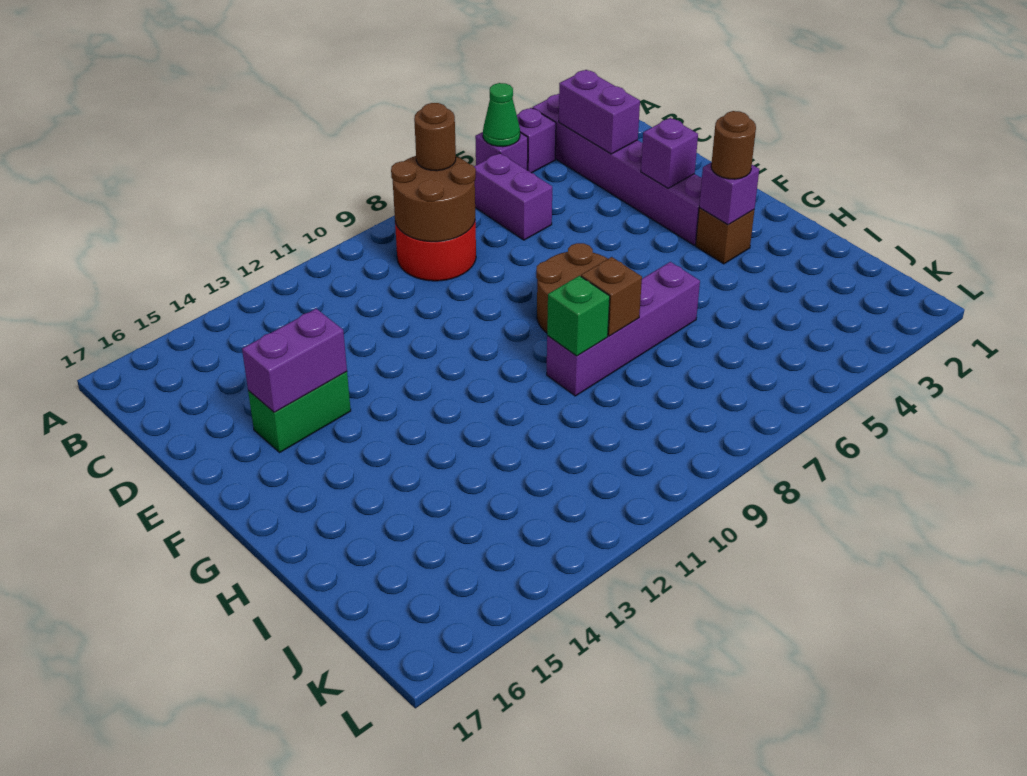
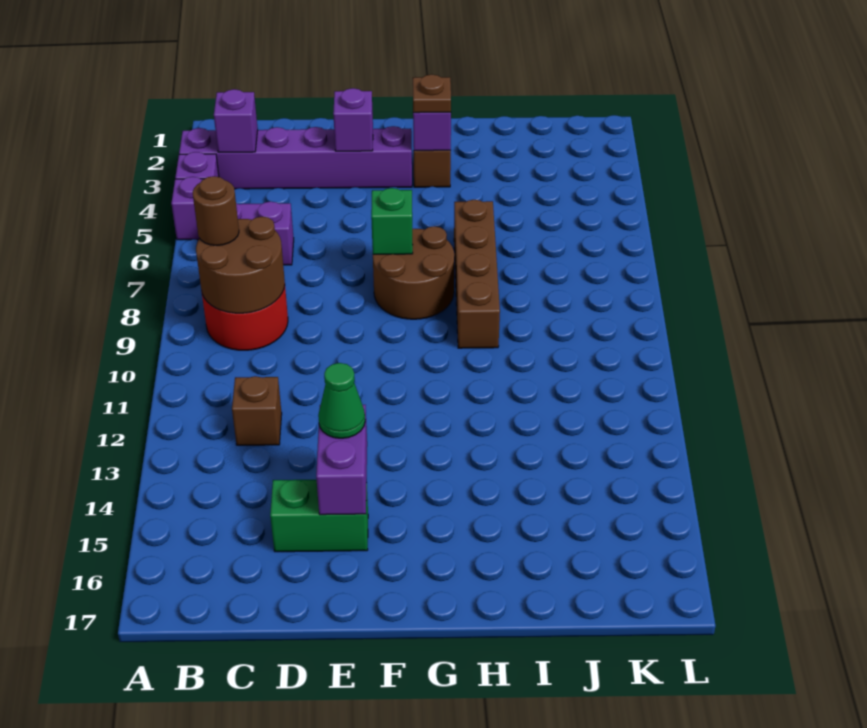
green 1x1 cone [483,83,520,147] -> green 1x1 cone moved to [318,363,365,438]
purple 1x2 brick [559,70,640,154] -> purple 1x1 brick [214,89,258,152]
green 1x2 brick [248,372,351,452] -> green 1x2 brick turned to [270,480,368,552]
brown 1x1 round brick [711,111,756,179] -> brown 1x1 plate [413,74,451,113]
purple 1x4 brick [547,262,700,396] -> brown 1x4 brick [454,200,500,348]
brown 1x1 brick [581,257,642,336] -> brown 1x1 brick moved to [232,376,282,445]
green 1x1 brick [547,276,610,356] -> green 1x1 brick moved to [371,188,413,254]

